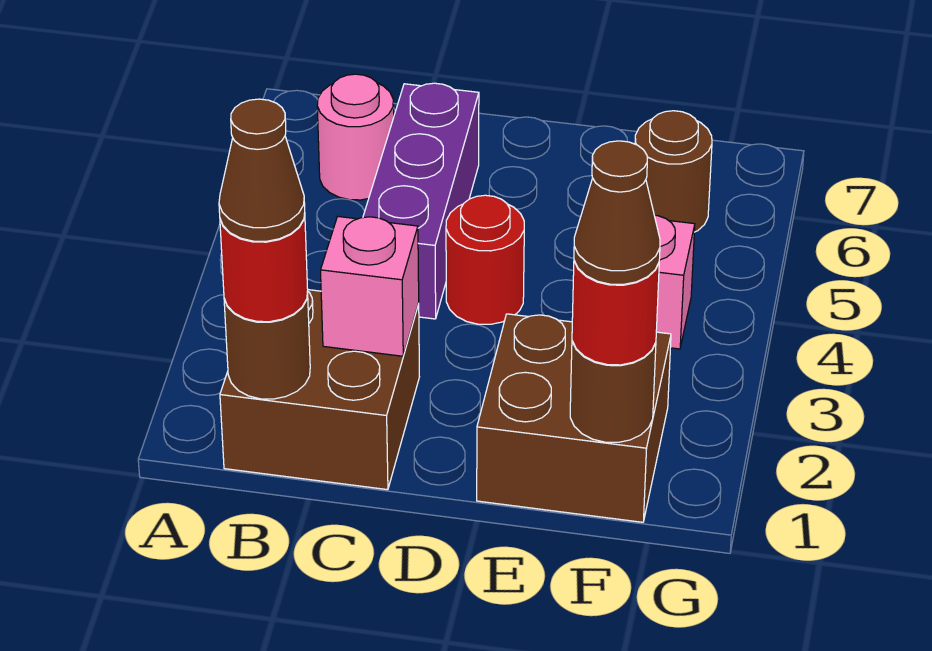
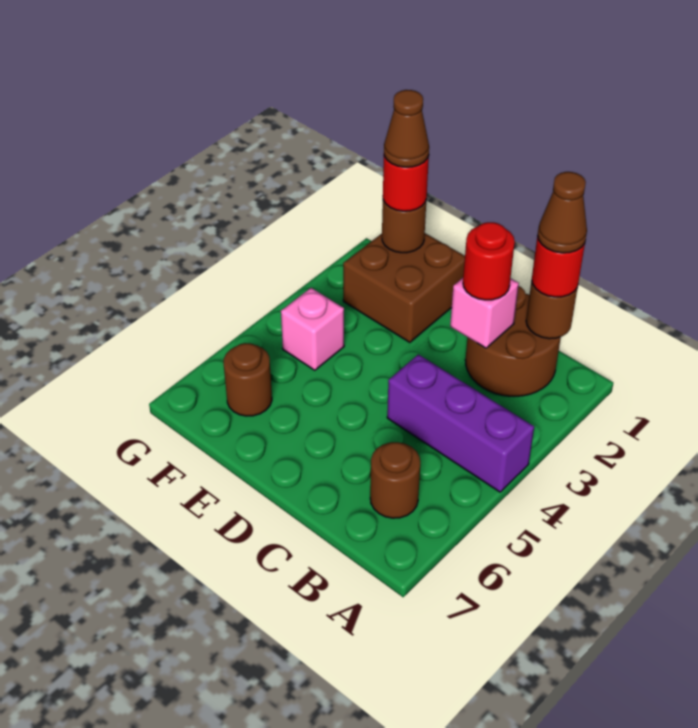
brown 2x2 brick [220,290,419,490] -> brown 2x2 round brick [465,286,561,396]
pink 1x1 round brick [317,74,394,200] -> brown 1x1 round brick [370,442,420,518]
purple 1x3 brick [363,83,479,319] -> purple 1x3 brick turned to [387,354,534,492]
red 1x1 round brick [446,195,524,324] -> red 1x1 round brick moved to [463,222,515,300]

